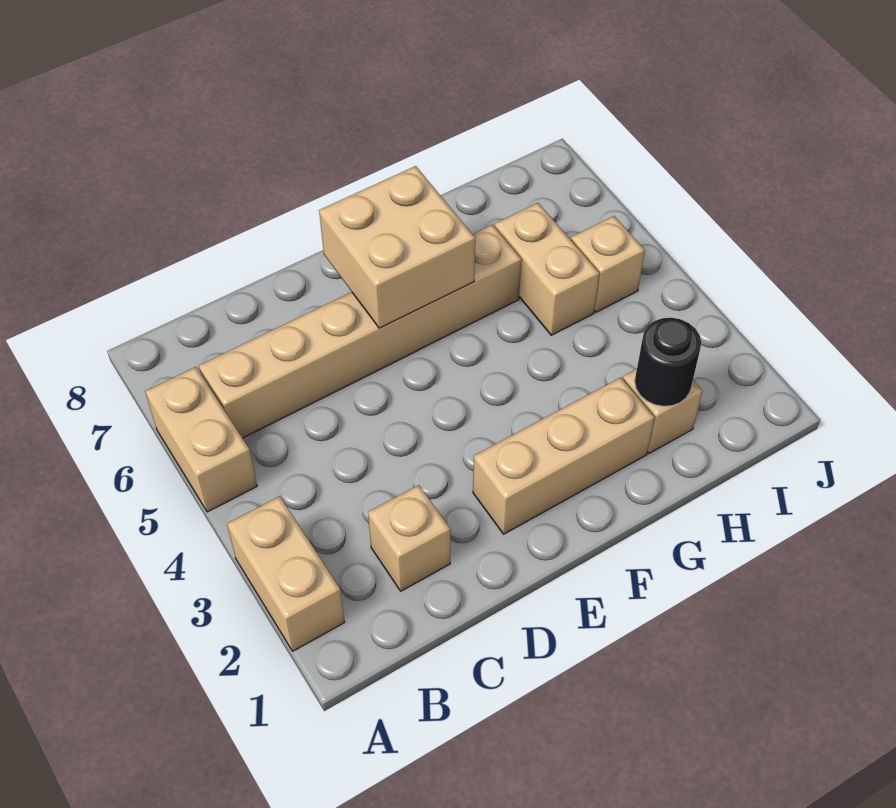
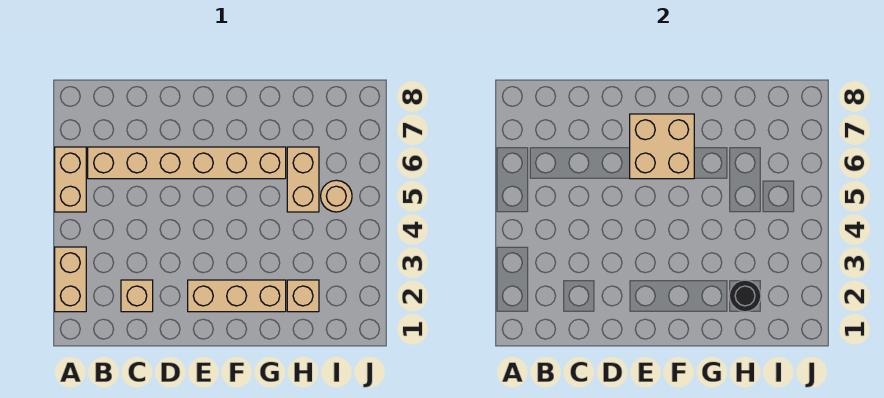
tan 1x1 brick [571,216,645,312] -> tan 1x1 round brick [321,180,352,212]

